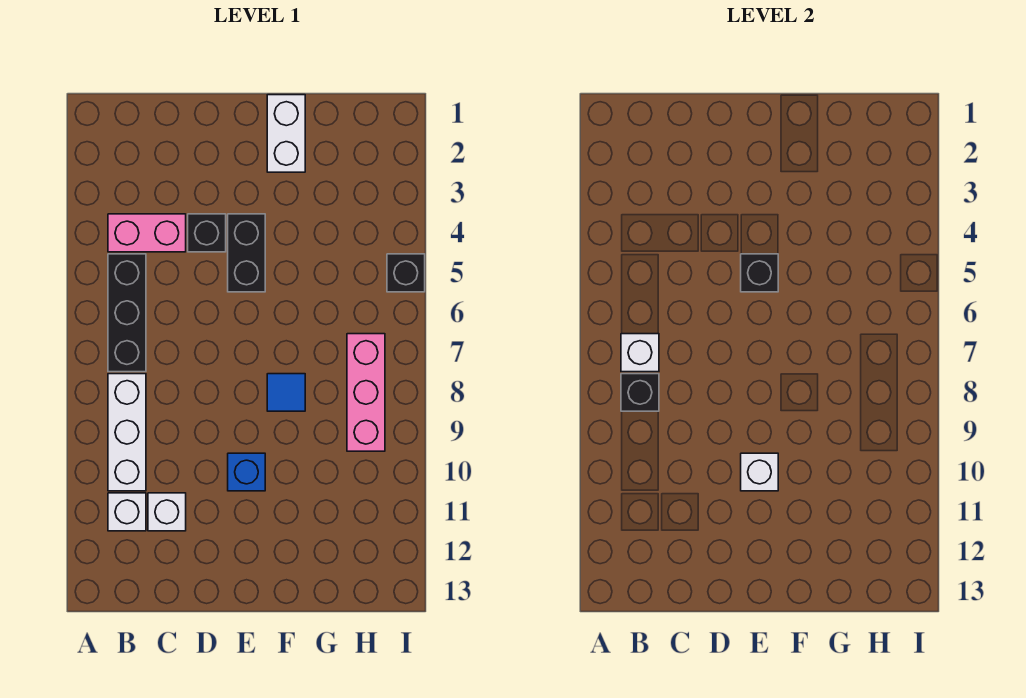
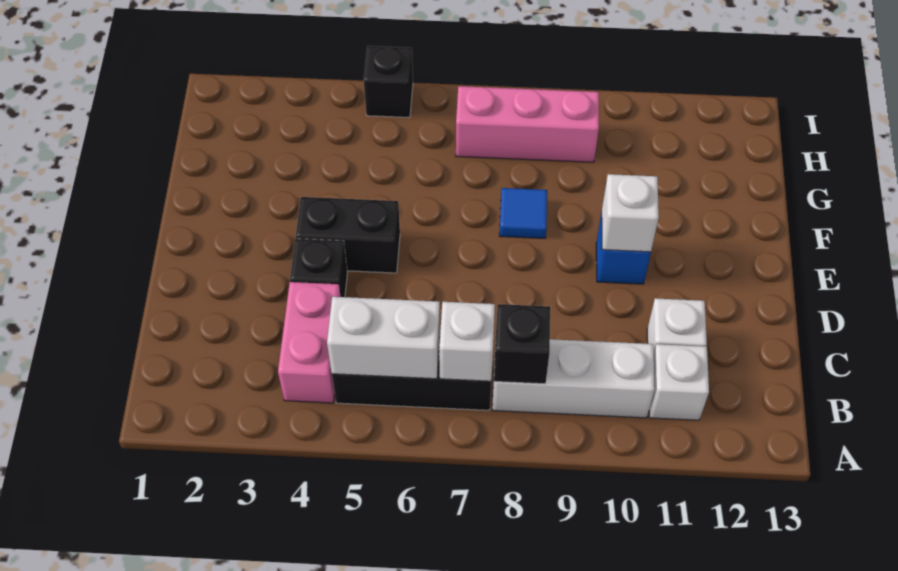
black 1x1 brick [741,254,778,292] -> none
white 1x2 brick [267,95,305,172] -> white 1x2 brick moved to [327,297,440,379]

